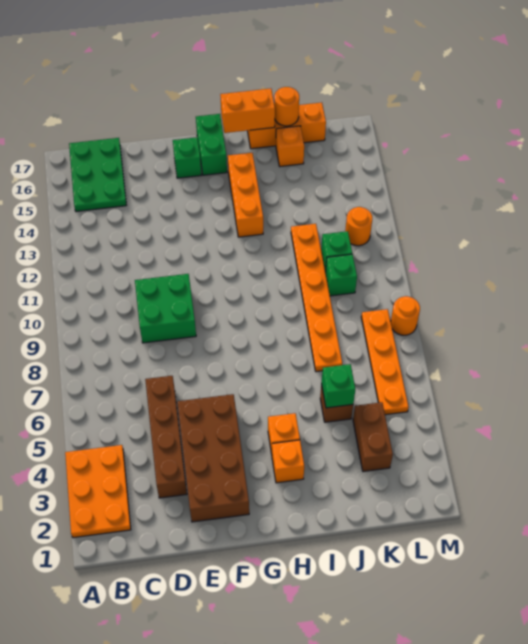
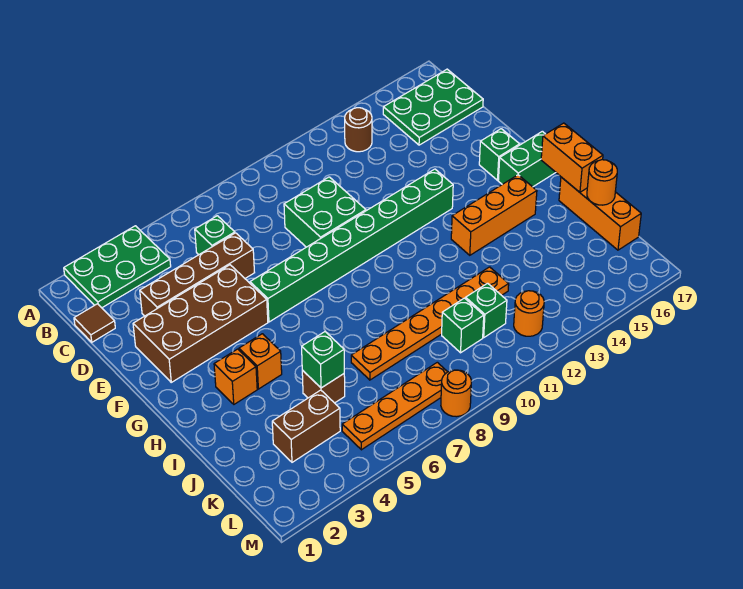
orange 2x3 plate [65,445,131,538] -> green 2x3 plate [64,226,171,308]
none -> brown 1x1 round brick [345,108,372,152]
none -> brown 1x1 tile [74,304,115,342]
none -> green 1x1 brick [195,216,235,255]
none -> green 1x8 brick [250,169,453,322]
orange 1x1 brick [276,126,304,167] -> none

